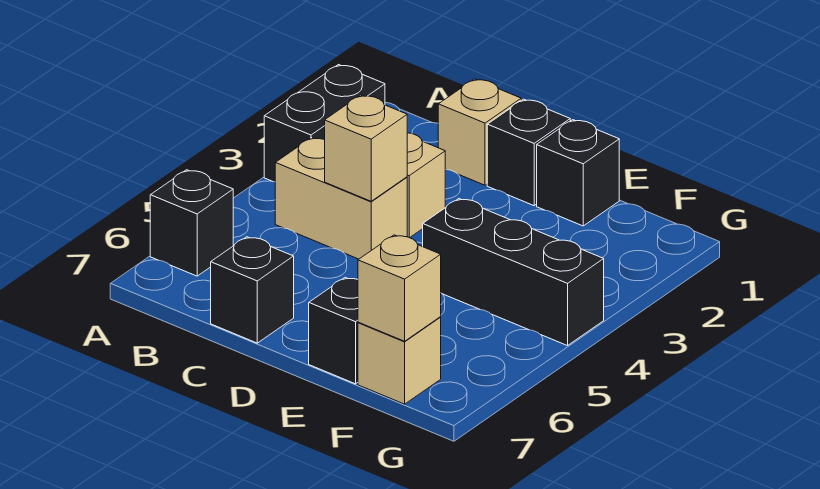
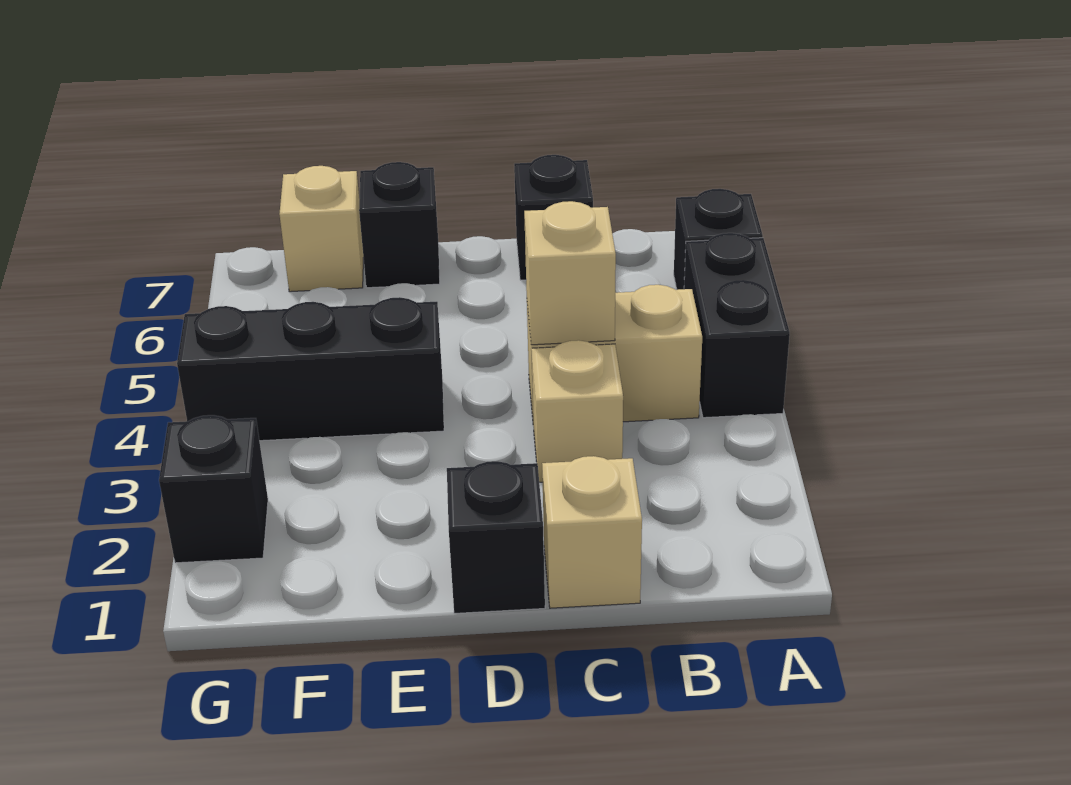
black 1x2 brick [264,65,385,182] -> black 1x2 brick moved to [684,233,790,418]
black 1x1 brick [537,120,619,226] -> black 1x1 brick moved to [159,415,268,563]
tan 1x1 brick [358,235,441,341] -> none

